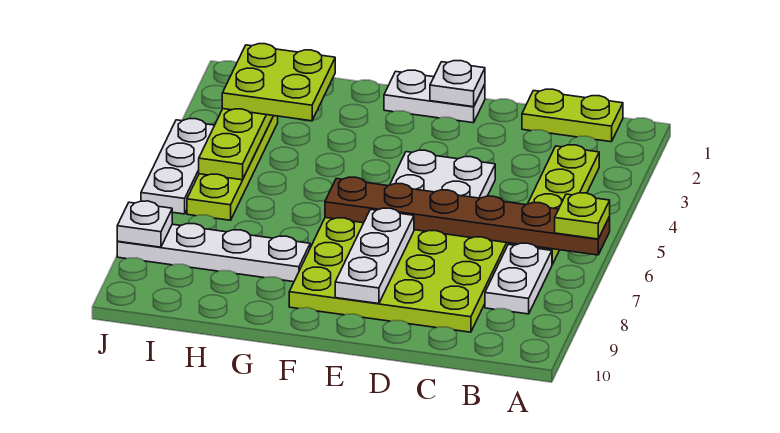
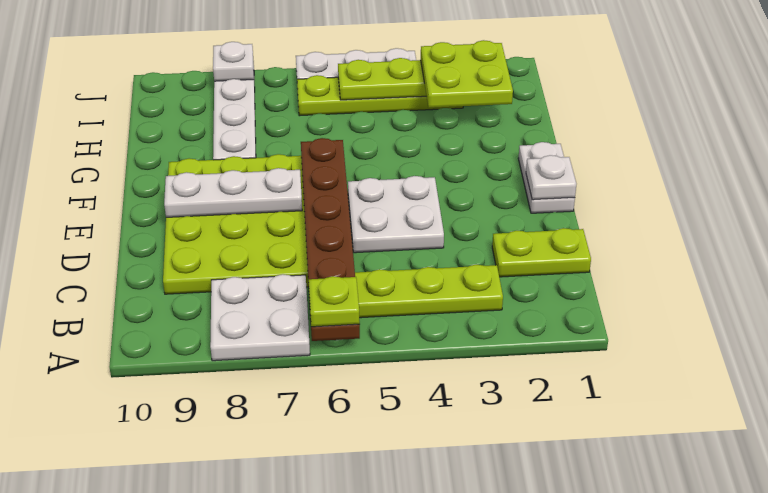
lime 1x2 plate [522,89,623,142] -> lime 1x2 plate turned to [492,228,591,277]
white 1x2 plate [485,243,552,314] -> white 2x2 plate [210,274,310,361]

